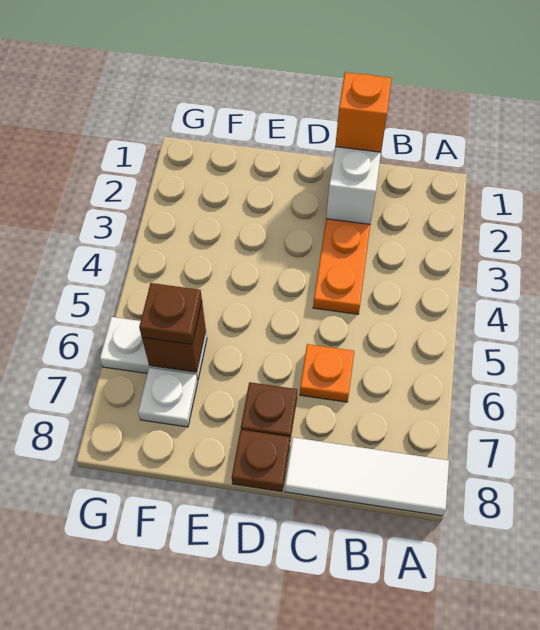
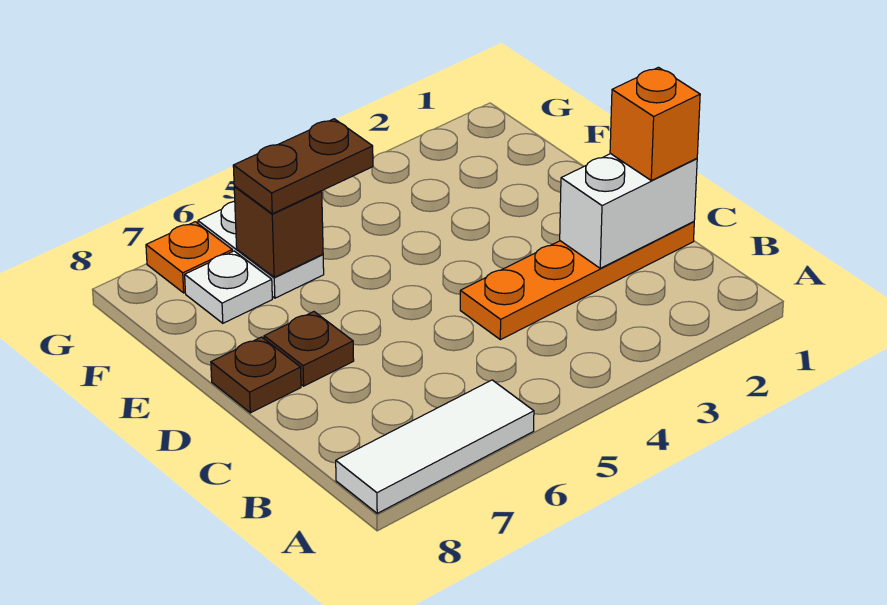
white 1x3 tile [285,437,449,516] -> white 1x3 tile turned to [336,380,534,513]
orange 1x1 plate [300,344,354,402] -> orange 1x1 plate moved to [146,222,232,293]
brown 1x1 plate [139,283,202,344] -> brown 1x2 plate [233,119,373,214]

